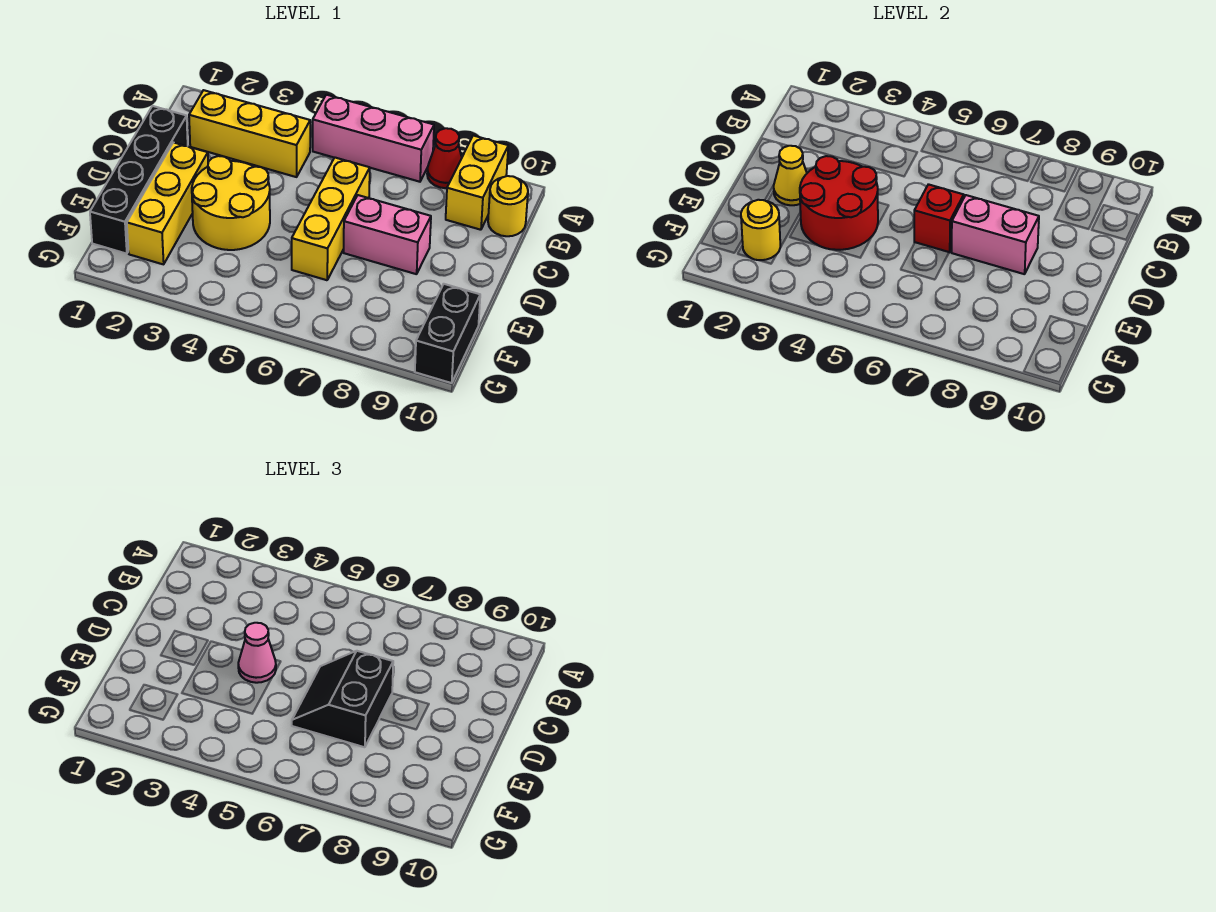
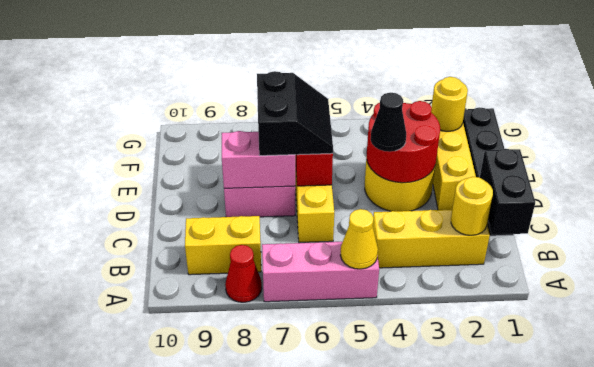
yellow 1x2 brick [446,136,508,230] -> yellow 1x2 brick turned to [185,216,261,275]
yellow 1x1 round brick [488,176,528,236] -> yellow 1x1 round brick moved to [451,177,493,235]
yellow 1x1 cone [773,146,807,205] -> yellow 1x1 cone moved to [340,209,378,269]
pink 1x1 cone [238,623,276,683] -> black 1x1 cone [371,93,406,152]
black 1x2 brick [415,284,480,383] -> black 1x2 brick moved to [480,149,535,235]

